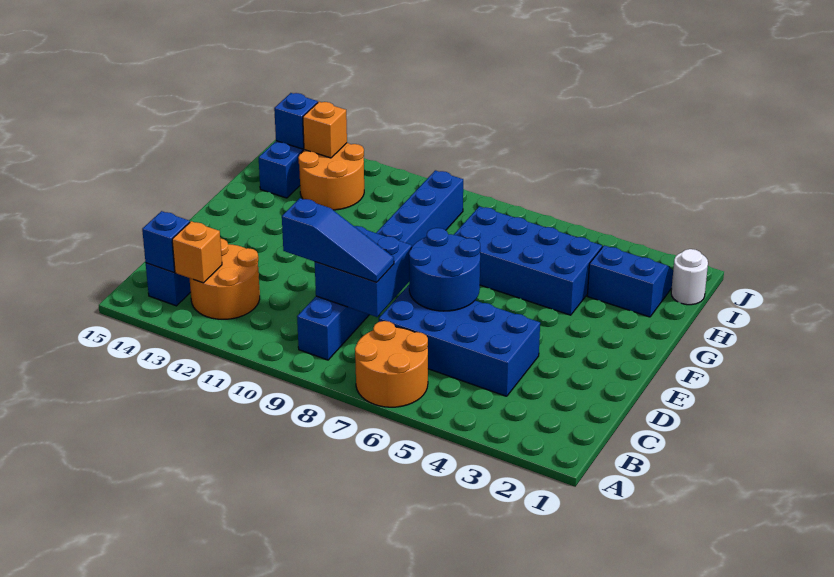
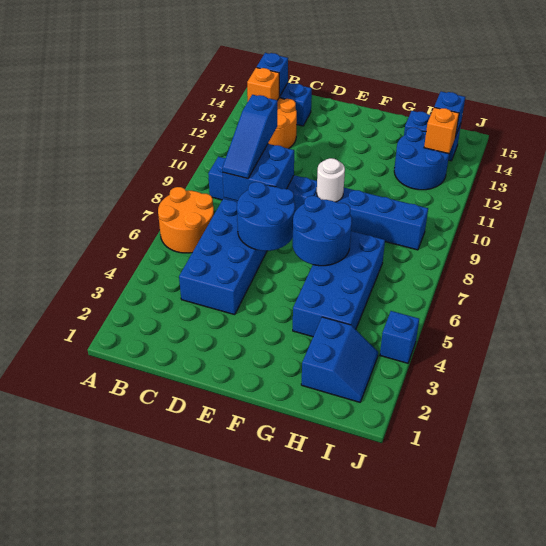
none -> blue 2x2 round brick [293,196,352,266]
orange 2x2 round brick [298,143,364,210] -> blue 2x2 round brick [394,128,449,190]
white 1x1 round brick [671,249,708,305] -> white 1x1 round brick moved to [317,158,345,202]
none -> blue 1x1 brick [380,311,419,363]

